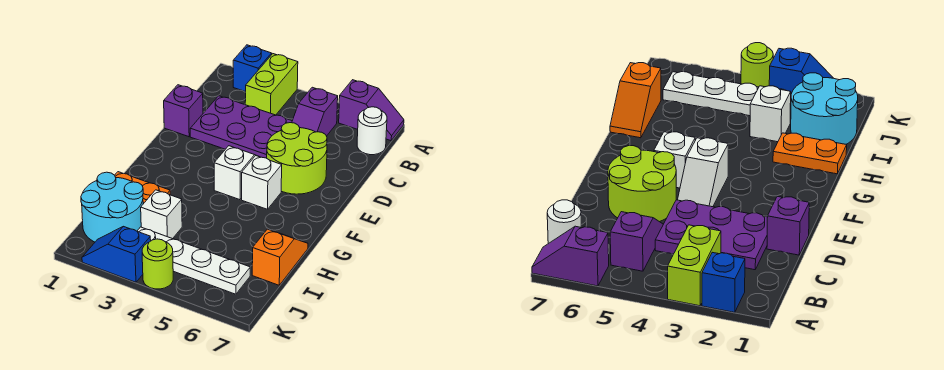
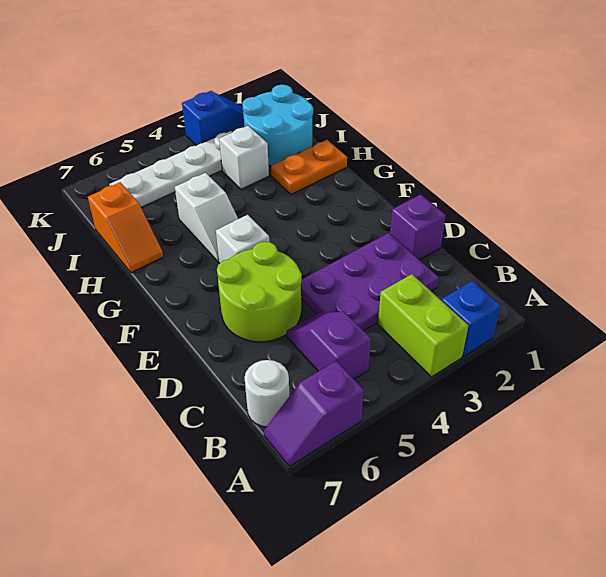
white 1x2 slope [214,146,256,200] -> white 1x2 slope moved to [175,173,238,262]
lime 1x1 round brick [142,239,173,289] -> none

